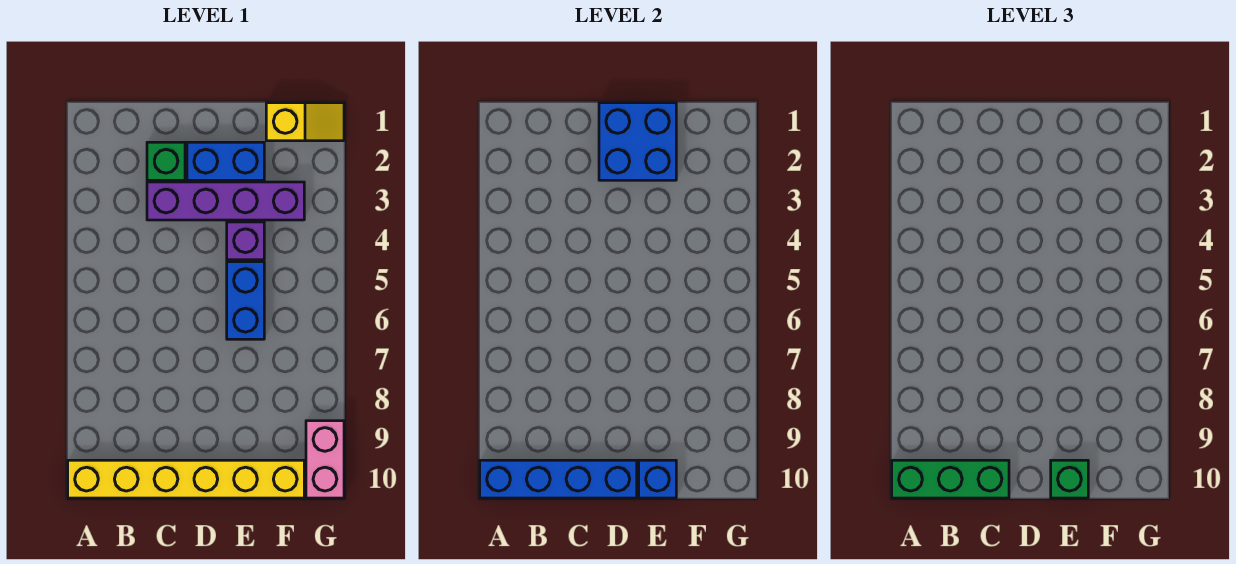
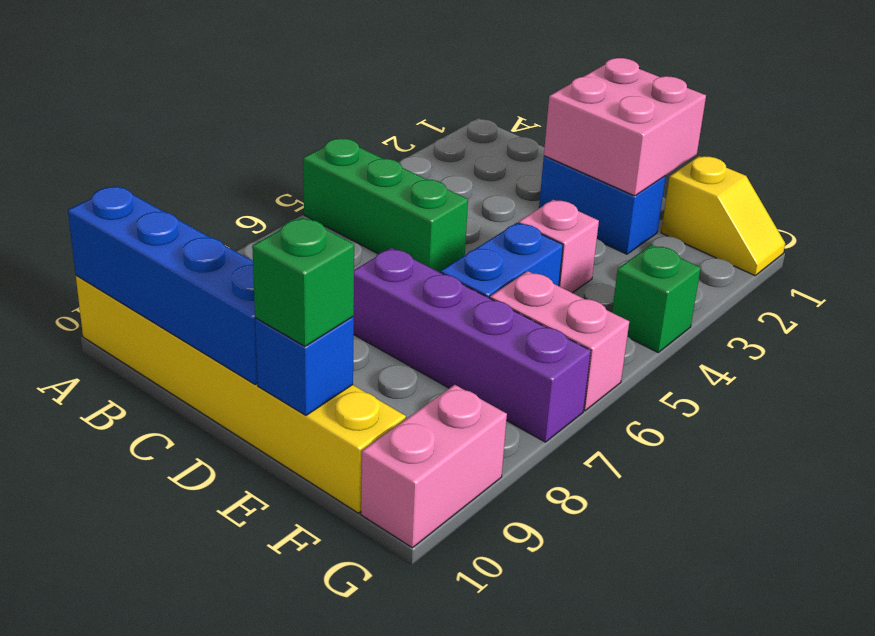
green 1x3 brick [892,460,1009,498] -> green 1x3 brick moved to [303,138,468,273]
green 1x1 brick [147,142,185,180] -> green 1x1 brick moved to [612,245,701,352]
purple 1x4 brick [147,182,304,220] -> purple 1x4 brick moved to [353,248,591,442]
blue 2x2 brick [599,103,676,180] -> pink 2x2 brick [544,58,706,196]
purple 1x1 brick [227,222,264,260] -> pink 1x1 brick [519,200,599,293]
none -> pink 1x2 brick [490,271,629,411]

